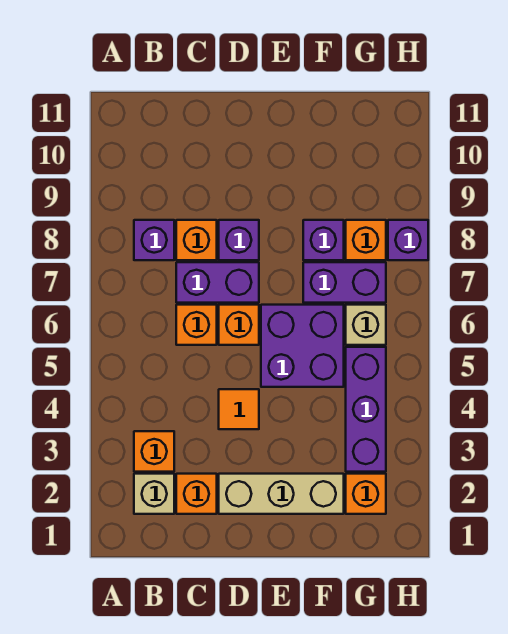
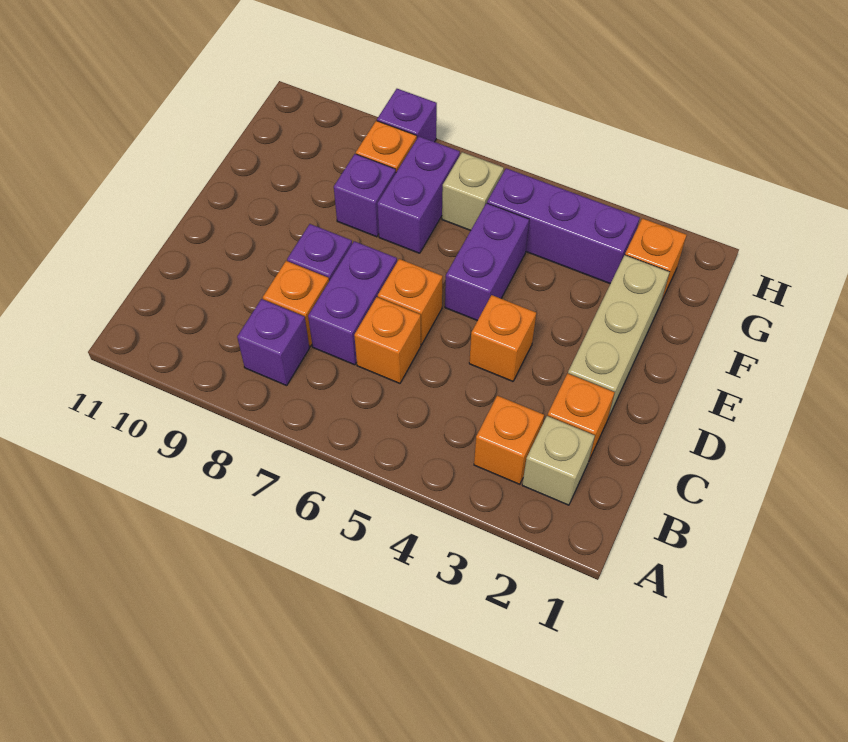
orange 1x1 tile [219,389,259,429] -> orange 1x1 brick [469,295,536,381]
purple 2x2 brick [261,305,344,387] -> purple 1x2 brick [445,203,529,321]

